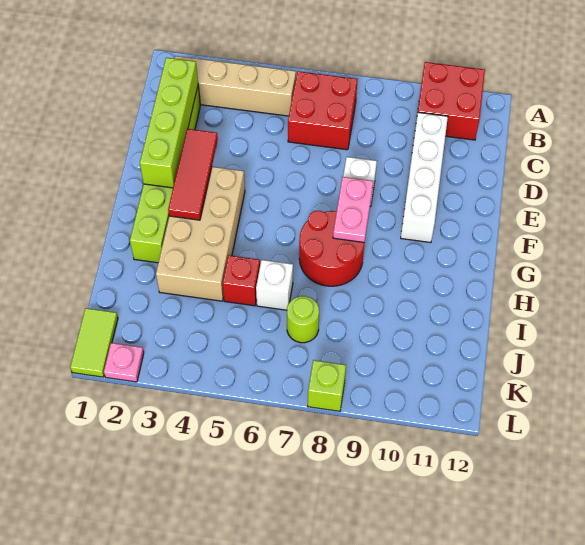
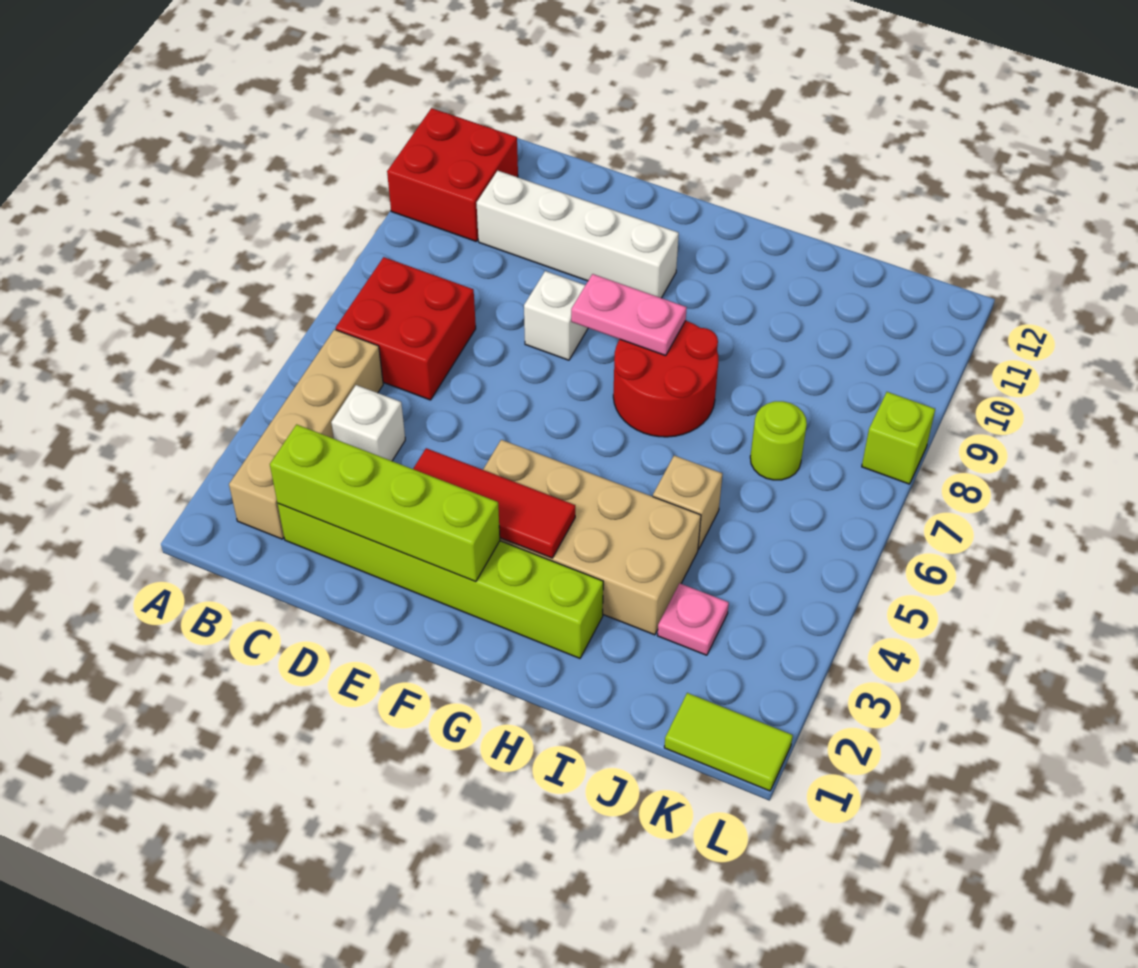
red 1x1 brick [223,255,260,306] -> tan 1x1 brick [653,456,722,549]
white 1x1 brick [256,260,293,310] -> white 1x1 brick moved to [331,385,405,461]
pink 1x1 plate [104,343,144,382] -> pink 1x1 plate moved to [657,583,729,655]

